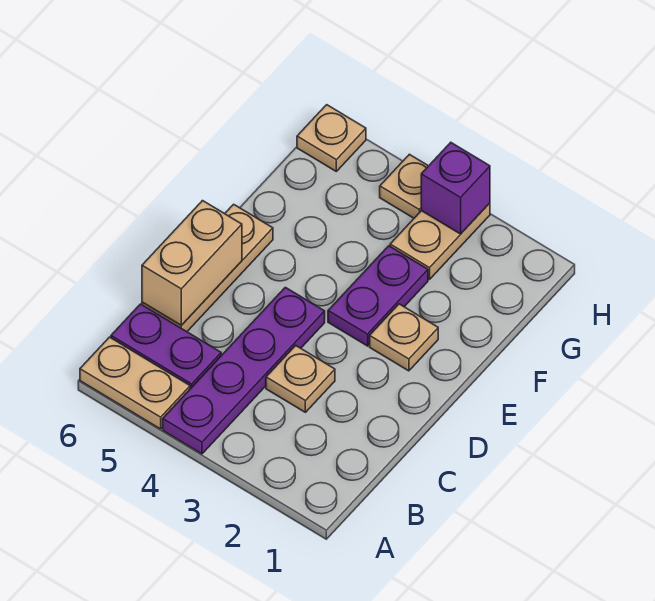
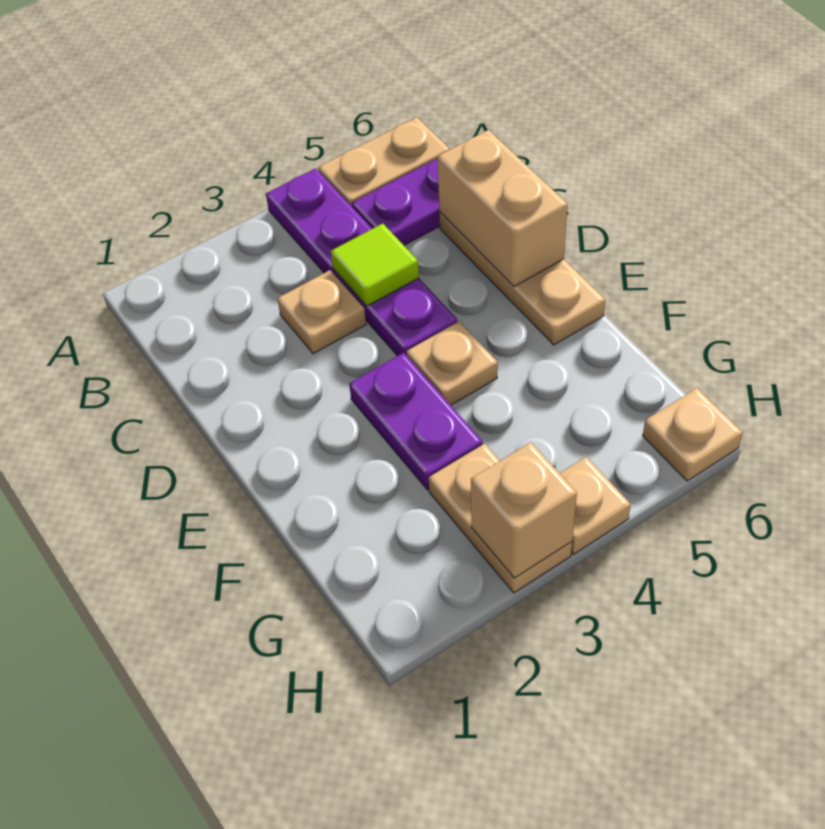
none -> lime 1x1 tile [331,224,419,306]
tan 1x1 plate [370,304,438,371] -> tan 1x1 plate moved to [406,321,498,405]
purple 1x1 brick [421,142,490,234] -> tan 1x1 brick [471,442,577,578]

